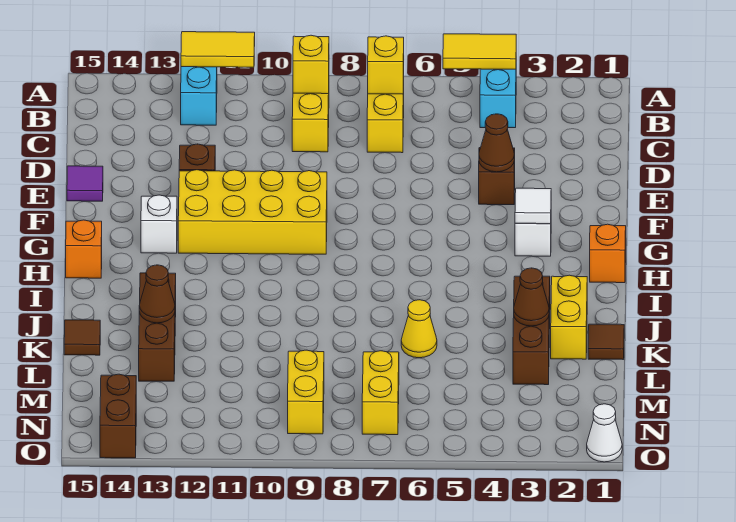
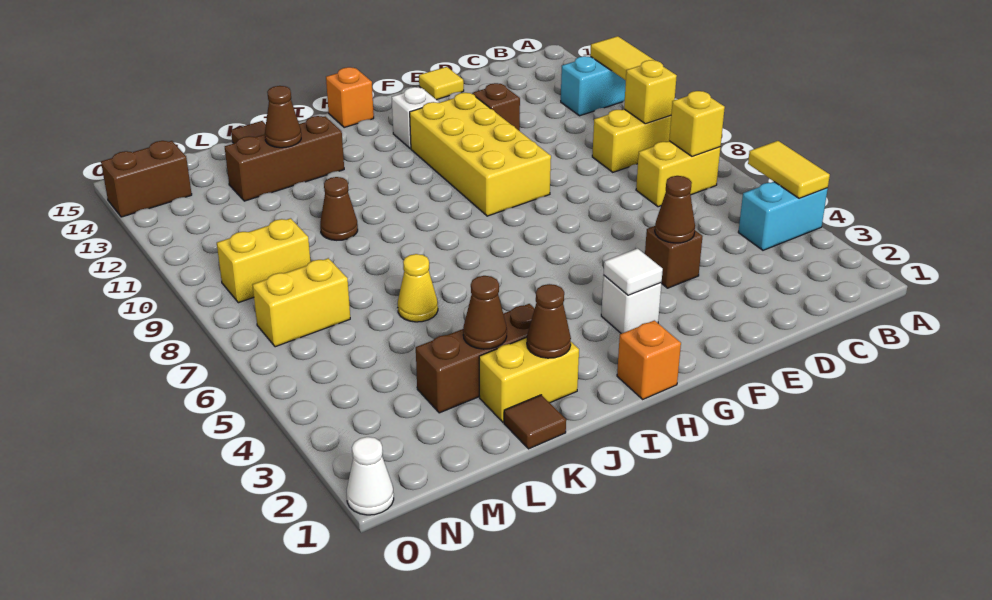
purple 1x1 tile [67,166,103,201] -> yellow 1x1 tile [419,67,464,100]
none -> brown 1x1 cone [527,284,571,358]
none -> brown 1x1 cone [320,177,358,240]

